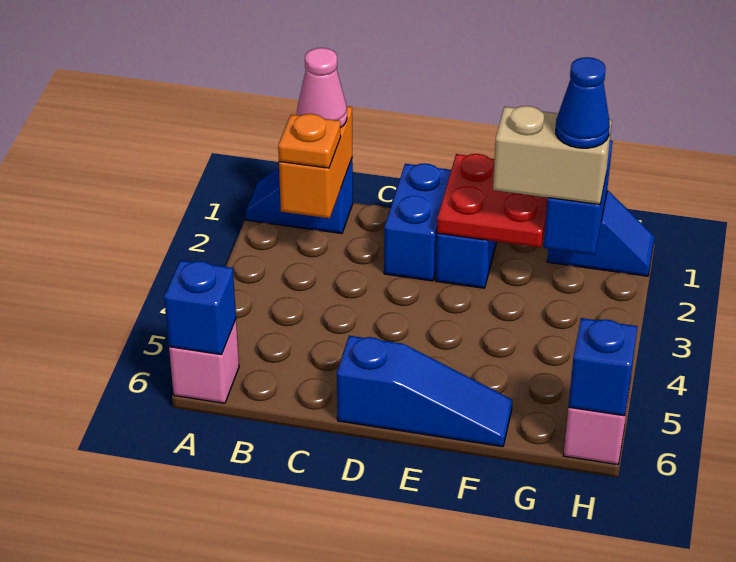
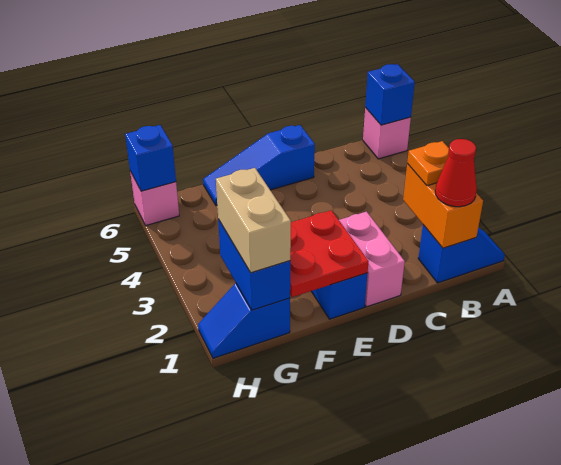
pink 1x1 cone [297,48,347,128] -> red 1x1 cone [435,139,477,207]
blue 1x2 brick [384,163,451,281] -> pink 1x2 brick [339,212,405,307]
tan 1x2 brick [493,106,612,204] -> tan 1x2 brick turned to [216,168,291,273]
blue 1x1 cone [556,57,610,148] -> none

